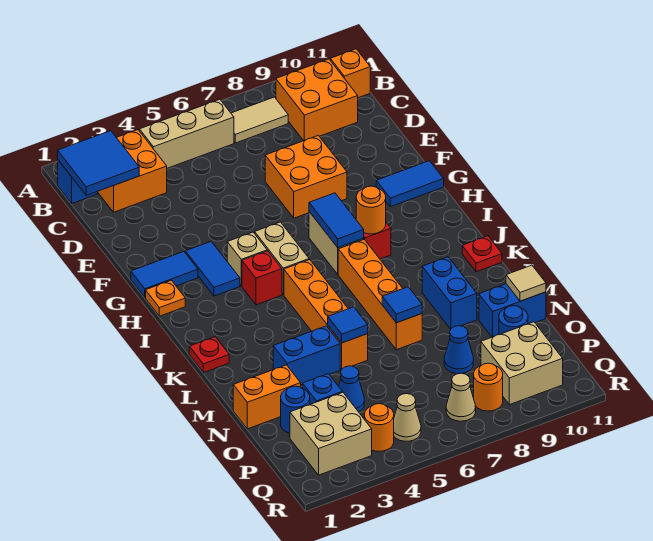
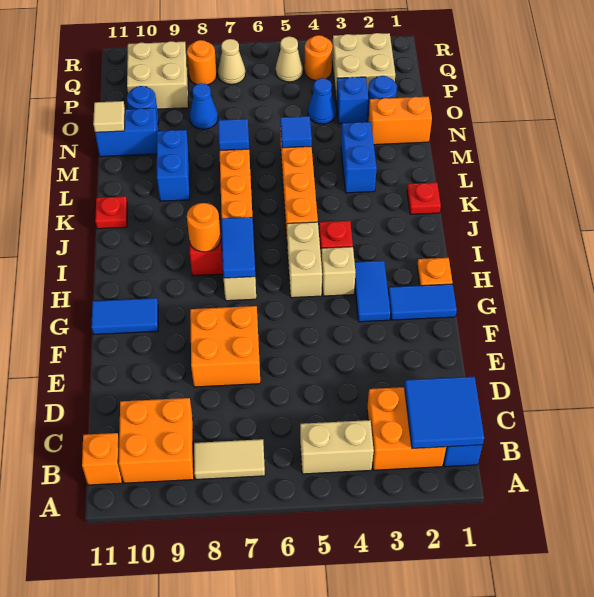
tan 1x3 brick [139,99,234,168] -> tan 1x2 brick [300,420,374,474]
blue 1x2 brick [273,326,340,385] -> blue 1x2 brick turned to [341,122,377,193]

